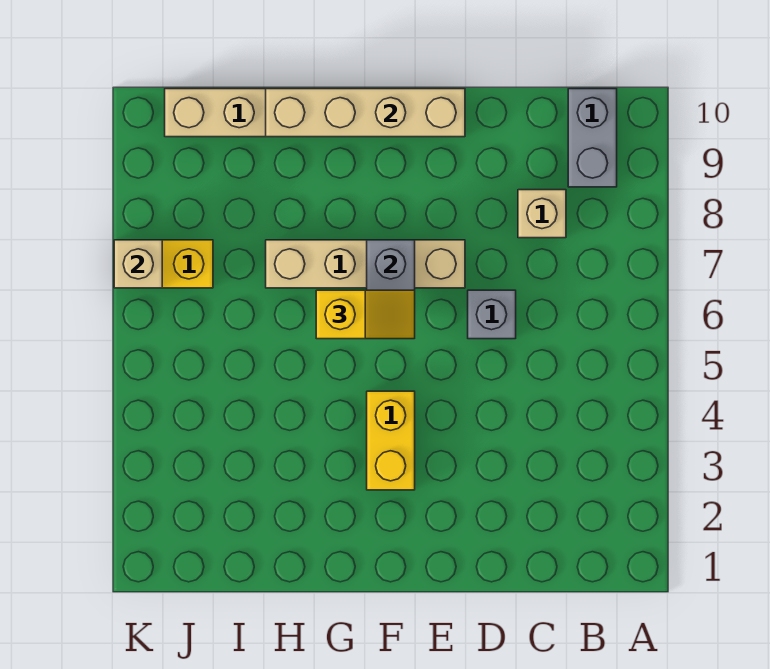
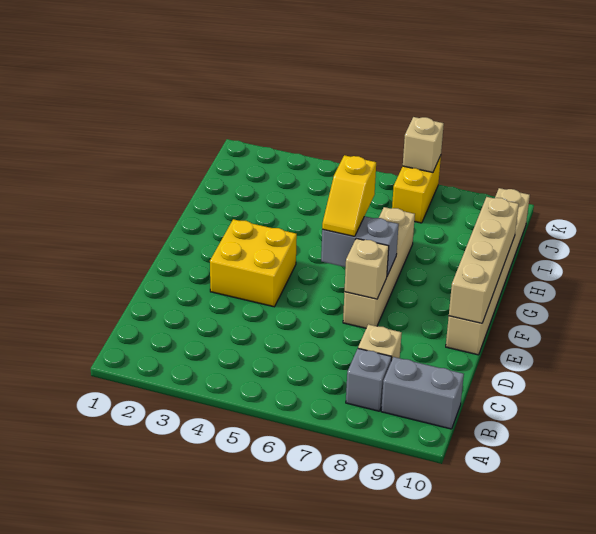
grey 1x1 brick [468,290,516,339] -> grey 1x1 brick moved to [346,349,392,411]
none -> tan 1x1 brick [344,238,389,299]
yellow 1x2 brick [367,391,415,490] -> yellow 2x2 brick [210,219,297,307]

